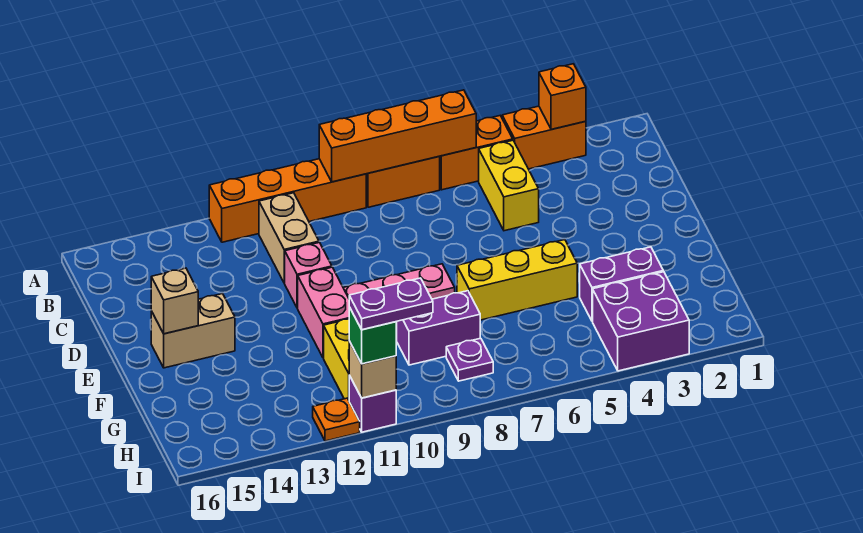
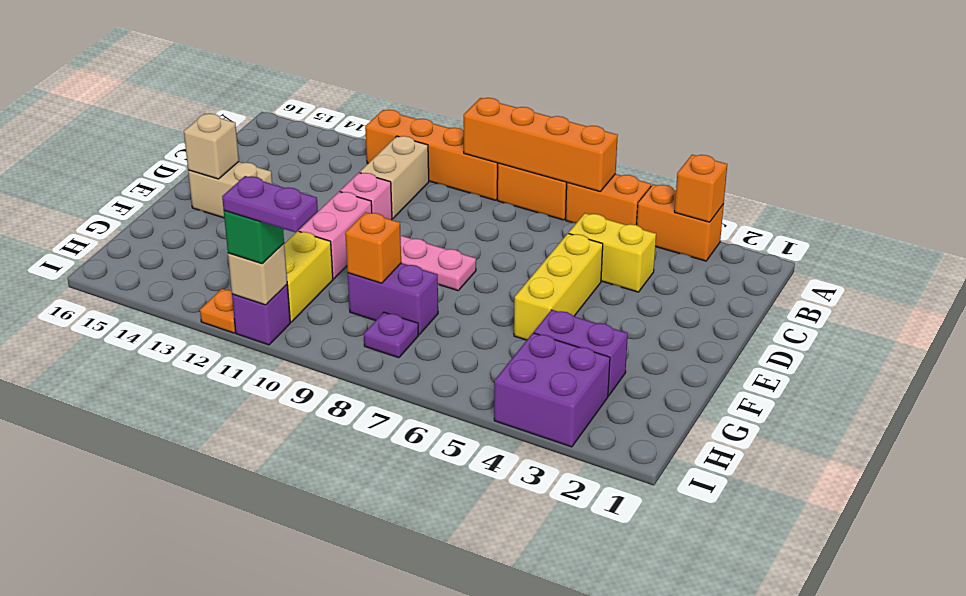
yellow 1x2 brick [479,140,539,231] -> yellow 1x2 brick turned to [569,213,656,292]
yellow 1x3 brick [457,240,577,320] -> yellow 1x3 brick turned to [514,233,603,340]
none -> orange 1x1 brick [345,212,401,283]

